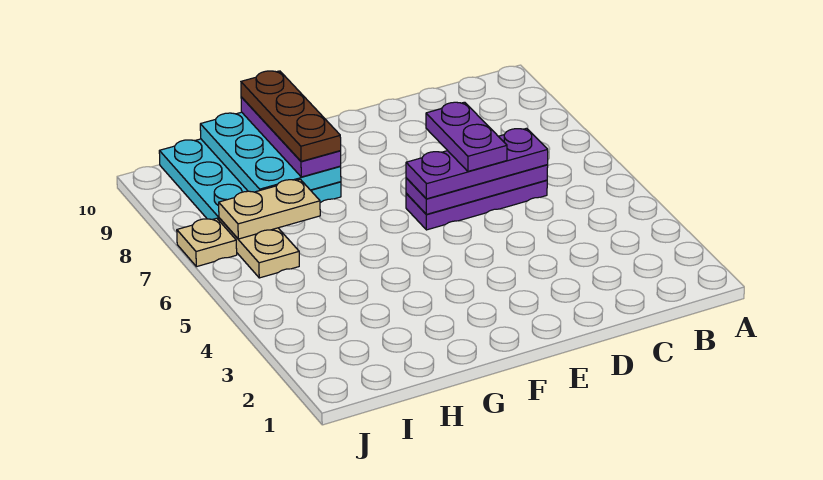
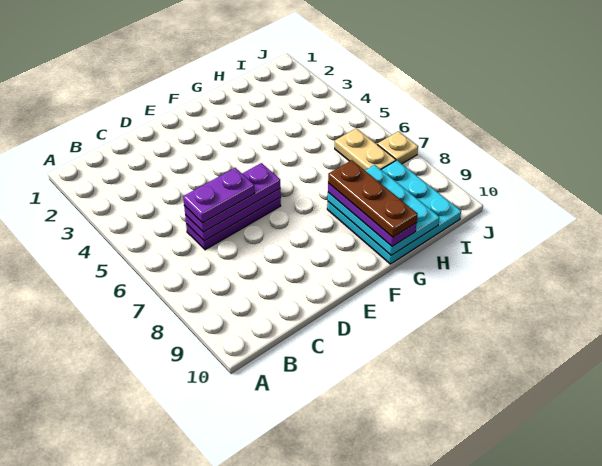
purple 1x2 plate [426,102,507,171] -> purple 1x2 plate turned to [183,168,255,223]
tan 1x2 plate [219,179,320,239] -> none

